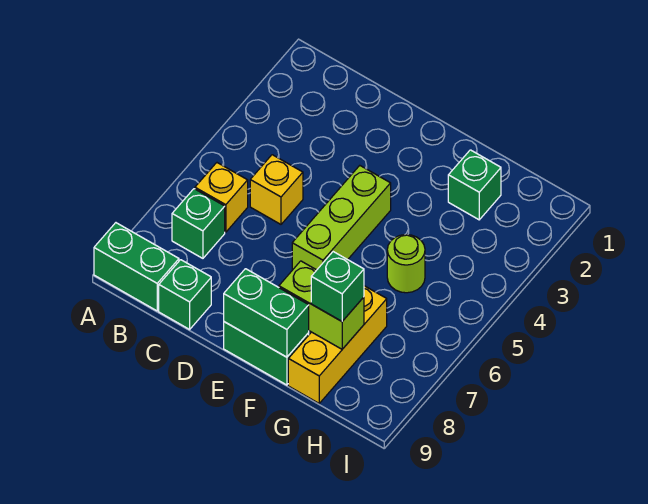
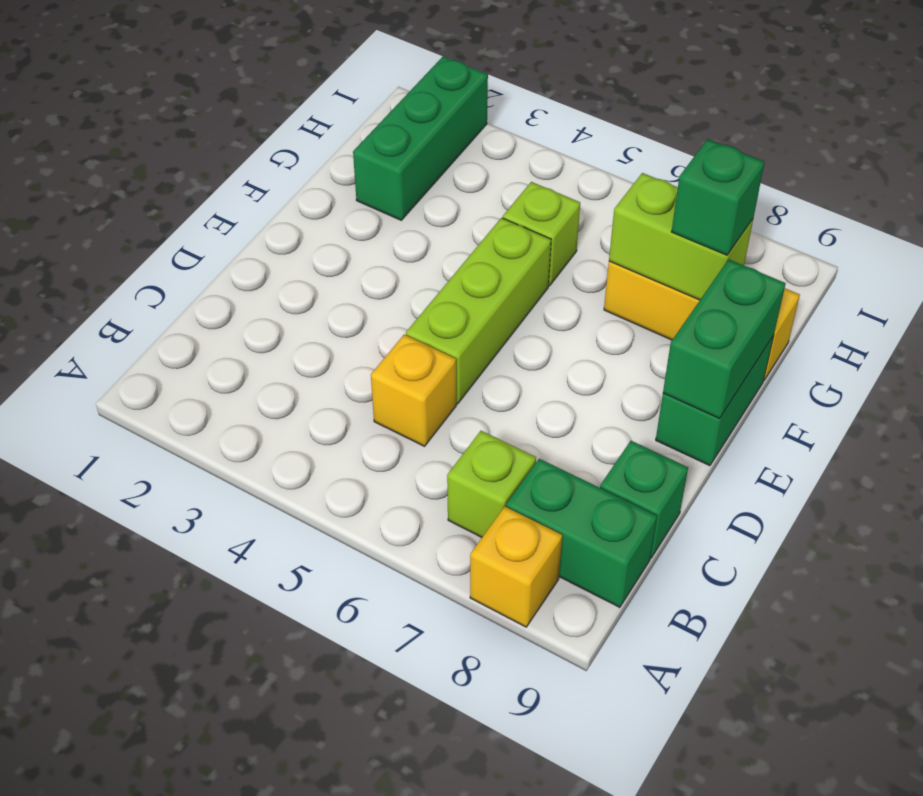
green 1x2 brick [94,223,179,311] -> green 1x2 brick turned to [506,459,657,607]
yellow 1x1 brick [195,163,248,232] -> yellow 1x1 brick moved to [470,507,562,627]
green 1x1 brick [172,189,225,258] -> lime 1x1 brick [447,431,536,537]
lime 1x3 brick [292,166,391,270] -> lime 1x3 brick turned to [406,218,551,404]
lime 1x2 brick [279,261,364,349] -> lime 1x2 brick turned to [609,173,753,300]
green 1x1 brick [448,150,501,220] -> green 1x3 brick [353,56,488,220]
lime 1x1 round brick [387,235,425,293] -> lime 1x1 brick [503,182,580,286]

